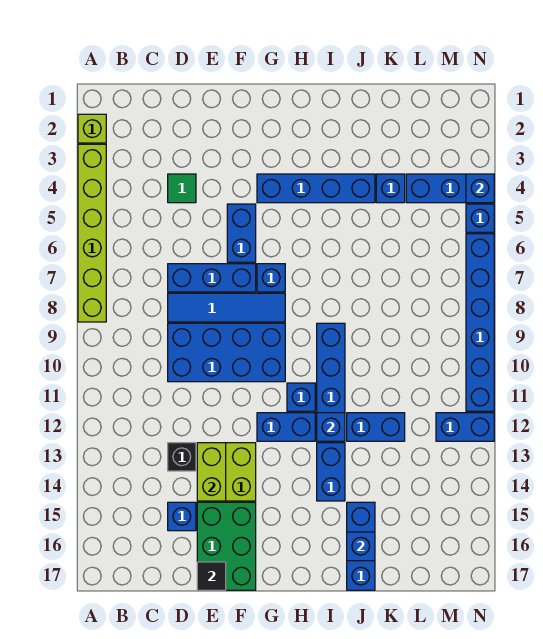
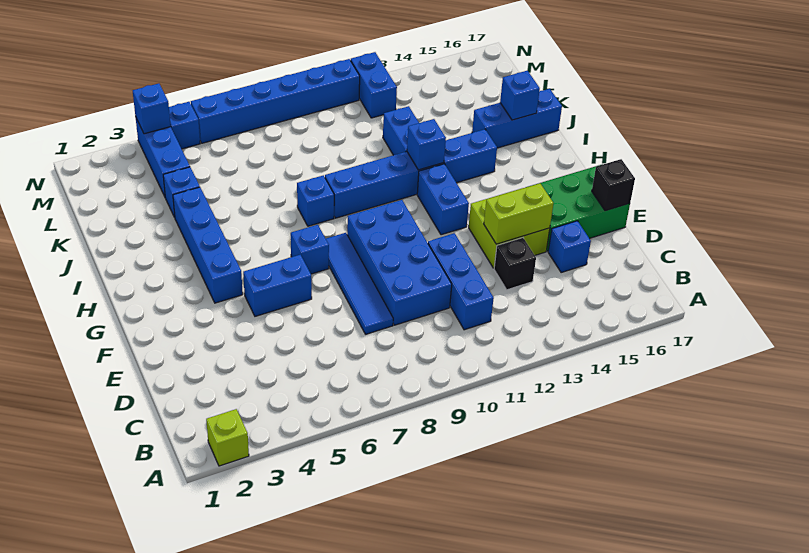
lime 1x6 brick [78,144,106,322] -> none
green 1x1 tile [168,174,196,203] -> none
blue 1x3 brick [168,264,256,292] -> blue 1x3 brick moved to [428,233,494,330]
black 1x1 tile [197,562,226,590] -> black 1x1 brick [592,159,635,211]
blue 1x1 brick [287,383,315,411] -> blue 1x1 brick moved to [297,175,334,226]

